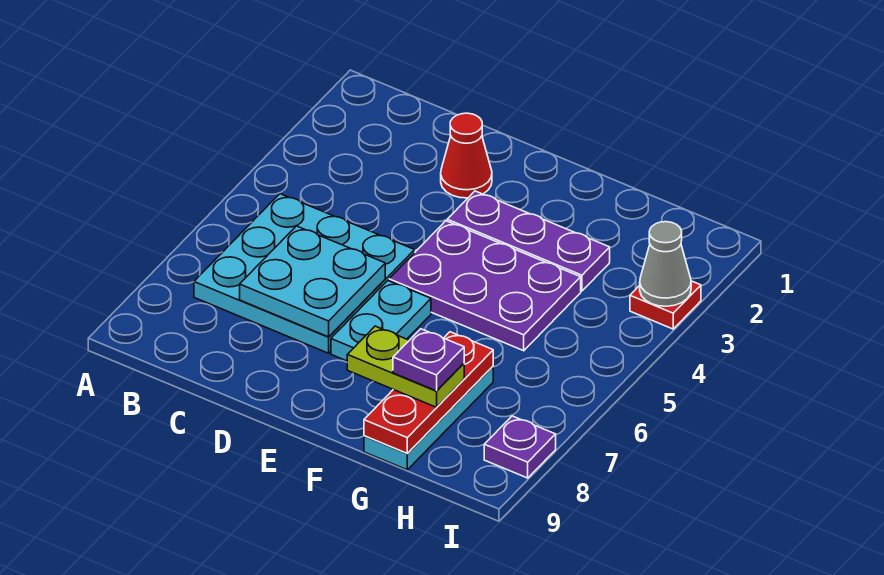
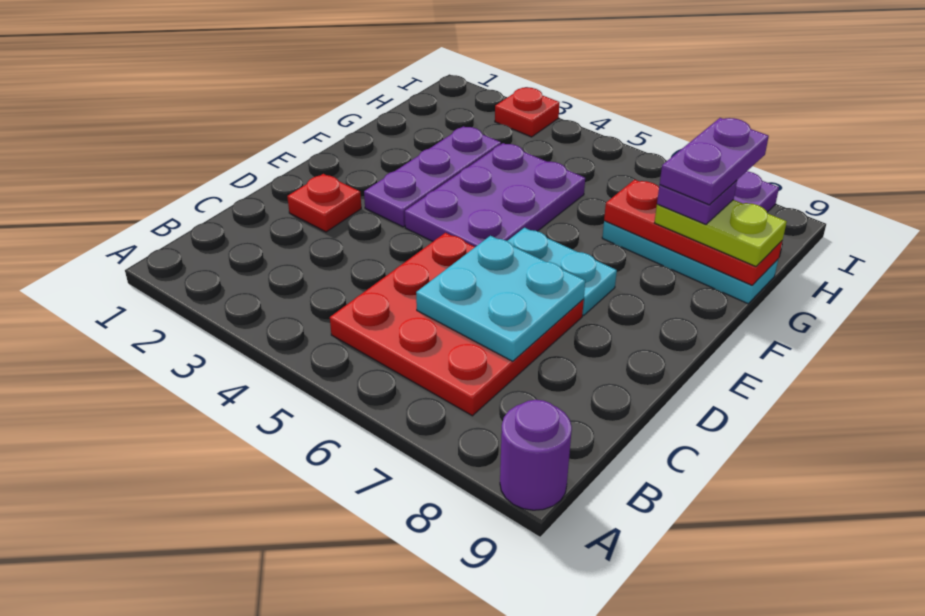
none -> purple 1x1 round brick [500,400,572,510]
cyan 3x3 plate [194,194,415,353] -> red 3x3 plate [330,233,584,416]
red 1x1 cone [441,113,492,198] -> red 1x1 plate [287,174,361,232]
lime 1x2 plate [347,326,464,407] -> lime 1x2 plate turned to [654,200,787,267]
none -> purple 1x2 plate [660,118,769,205]
grey 1x1 cone [640,222,691,306] -> none

